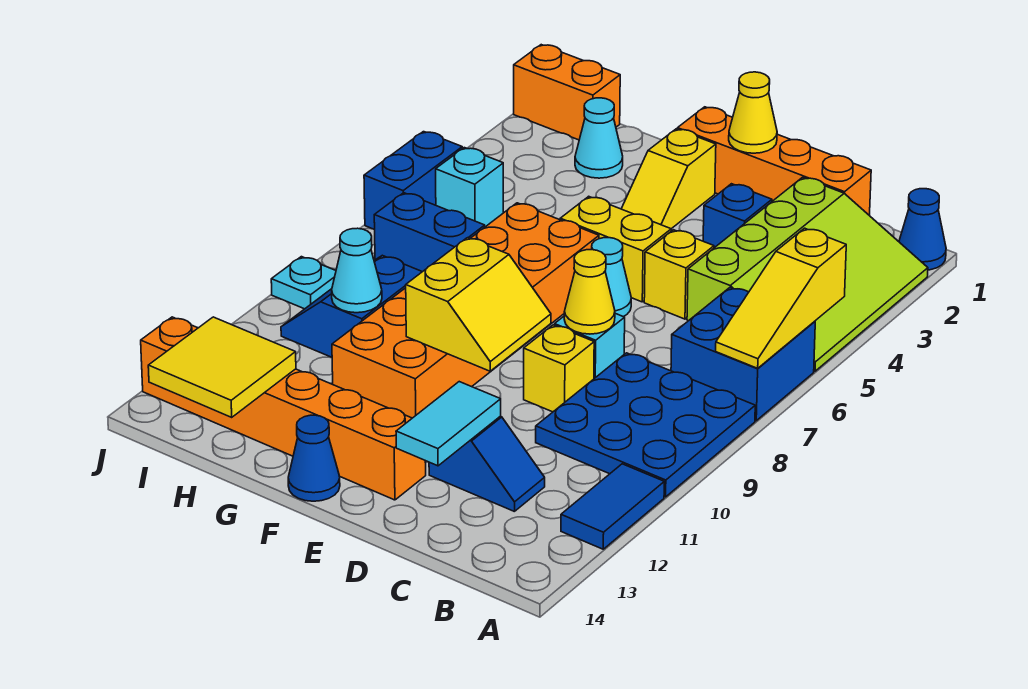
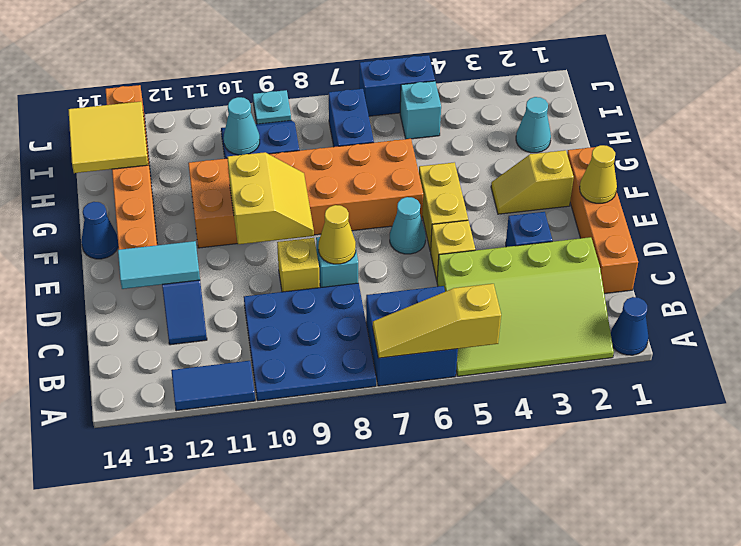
yellow 2x2 slope [406,238,551,371] -> yellow 2x2 slope turned to [227,152,314,244]
orange 1x2 brick [514,45,620,140] -> none

